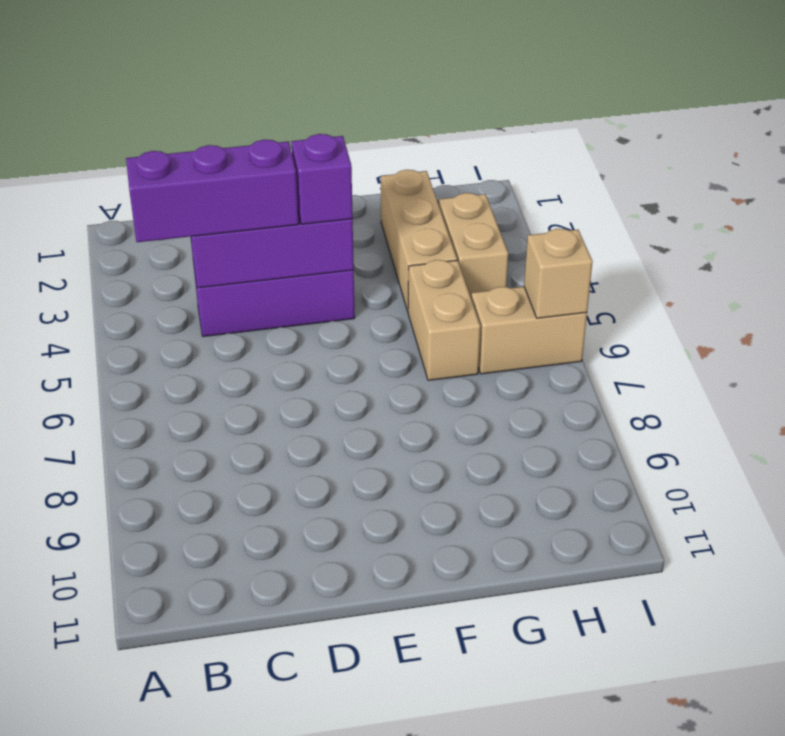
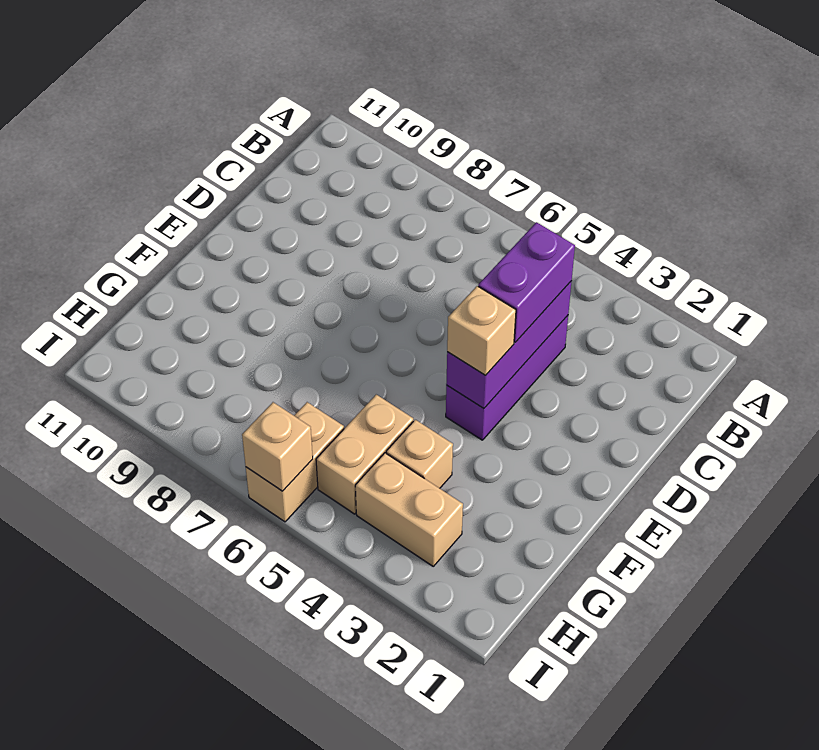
purple 1x3 brick [126,140,299,242] -> purple 1x2 brick [478,222,575,342]
purple 1x1 brick [291,134,353,224] -> tan 1x1 brick [447,286,516,375]
tan 1x3 brick [381,170,457,311] -> tan 1x1 brick [386,420,453,488]
tan 1x2 brick [408,260,480,380] -> tan 1x2 brick turned to [316,395,413,514]

